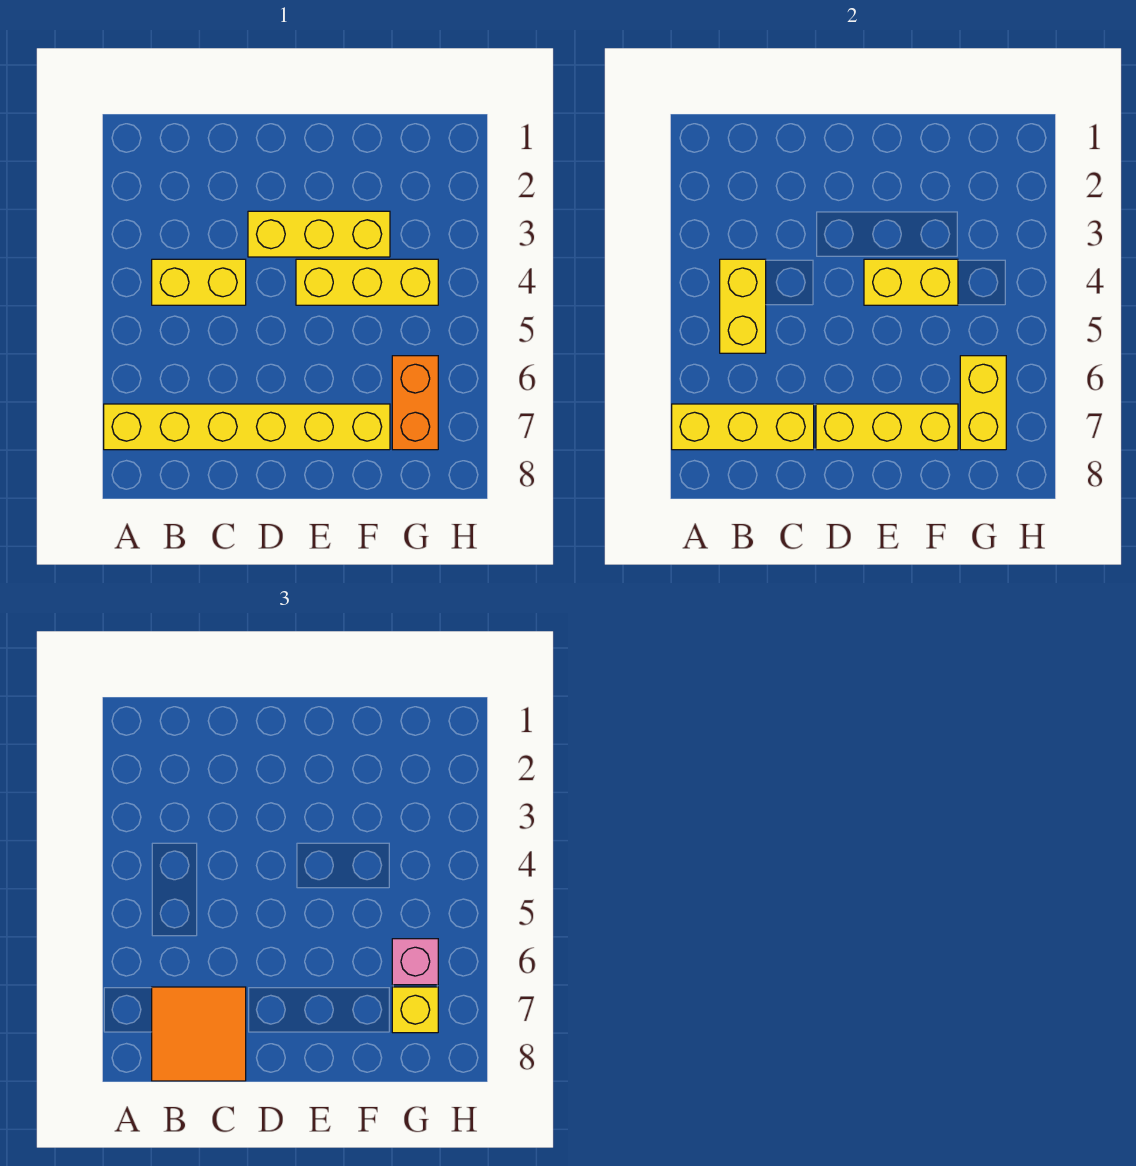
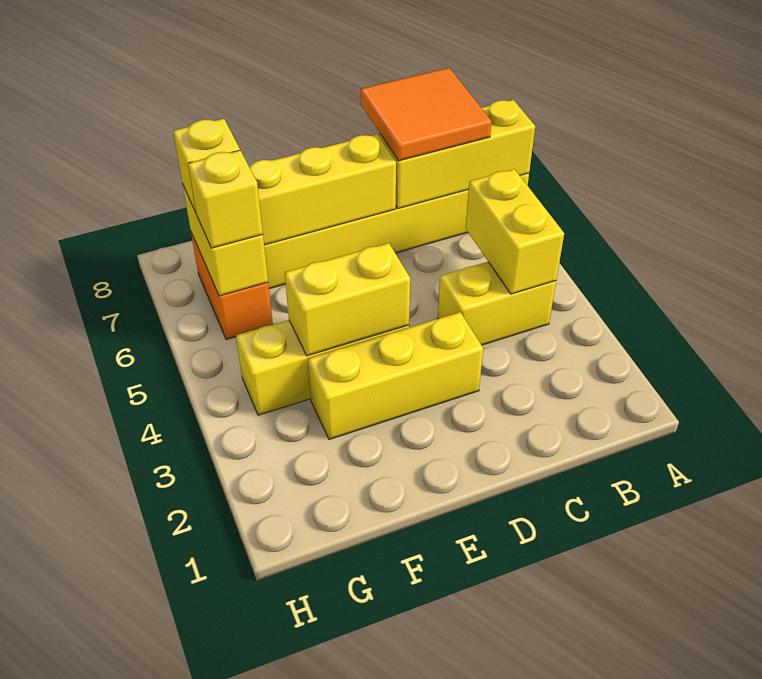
pink 1x1 brick [392,939,438,985] -> yellow 1x1 brick [188,150,263,248]

